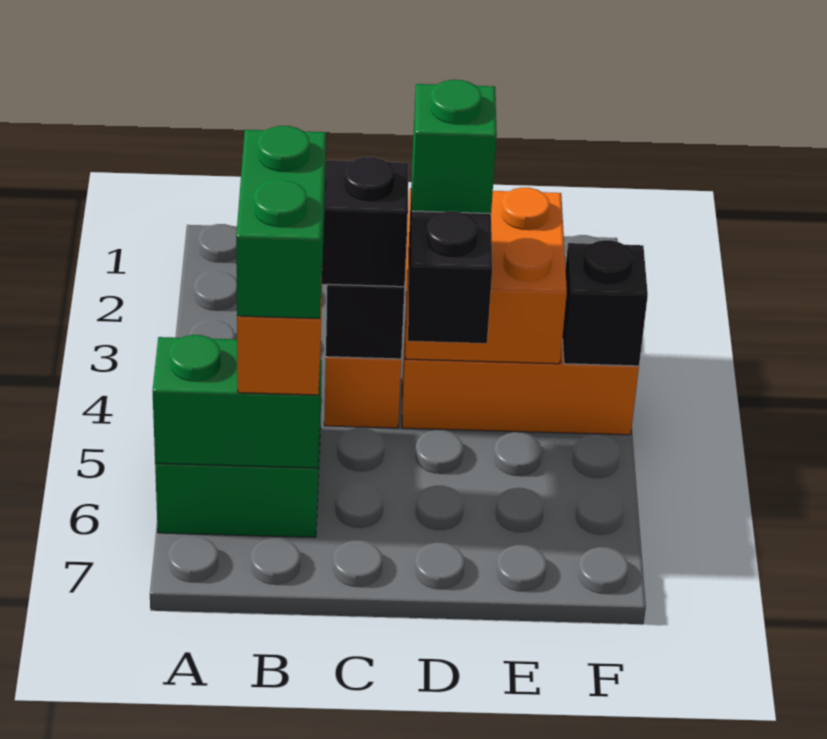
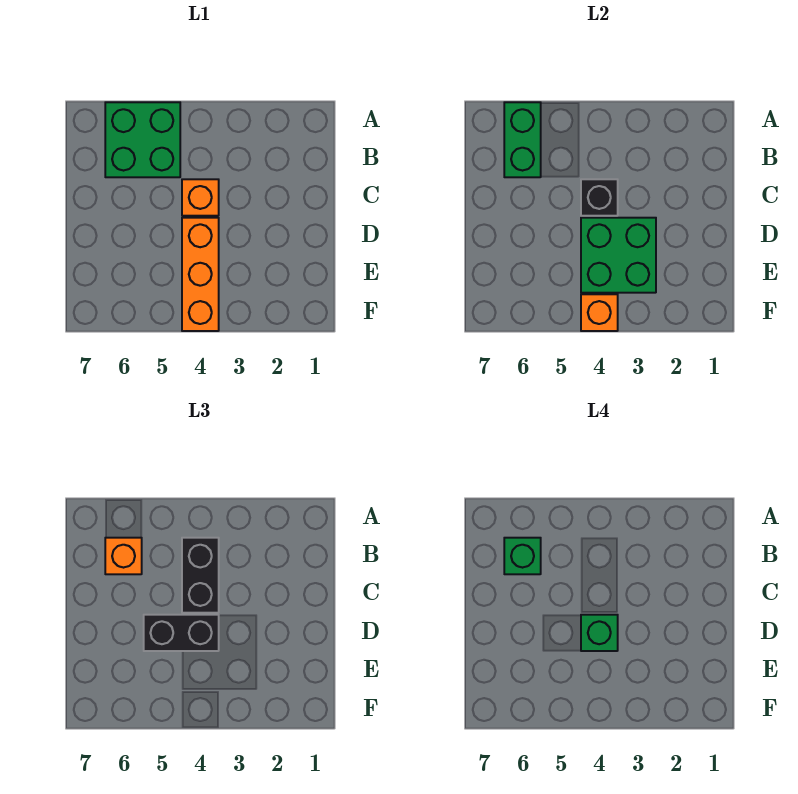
green 1x2 brick [236,126,326,318] -> green 1x1 brick [504,538,541,574]
orange 2x2 brick [405,188,567,364] -> green 2x2 brick [581,218,656,293]
black 1x1 brick [562,240,648,366] -> orange 1x1 brick [581,294,618,331]

